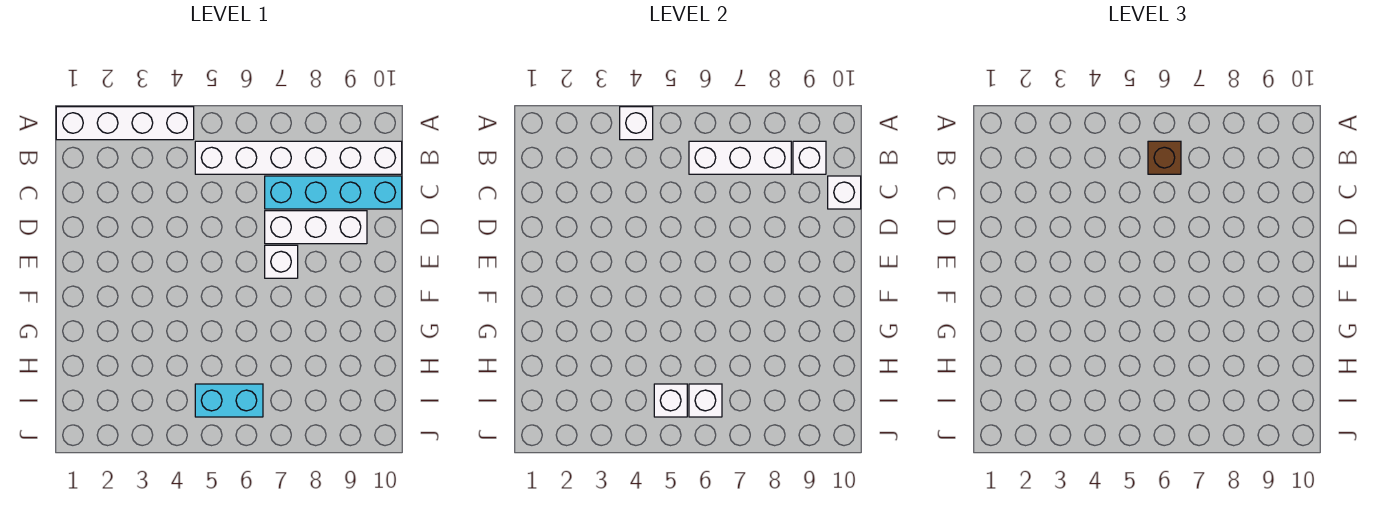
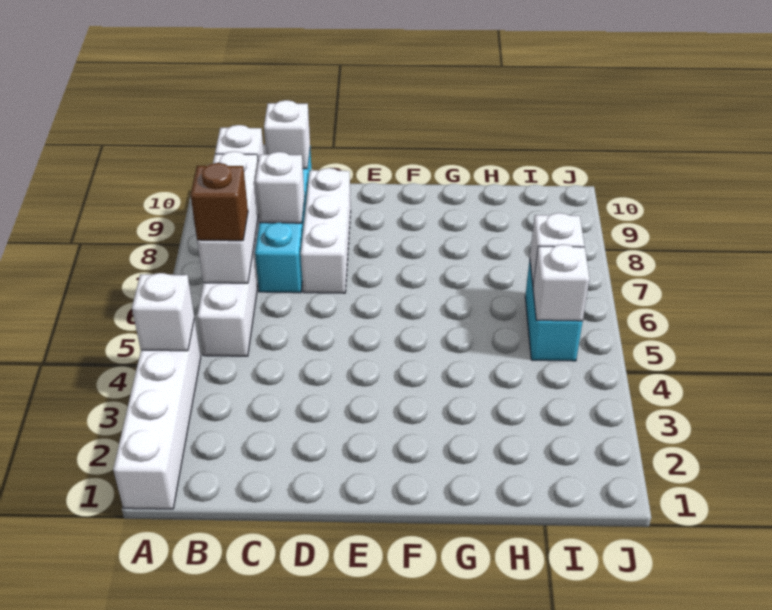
white 1x1 brick [265,245,298,278] -> white 1x1 brick moved to [255,152,305,223]

